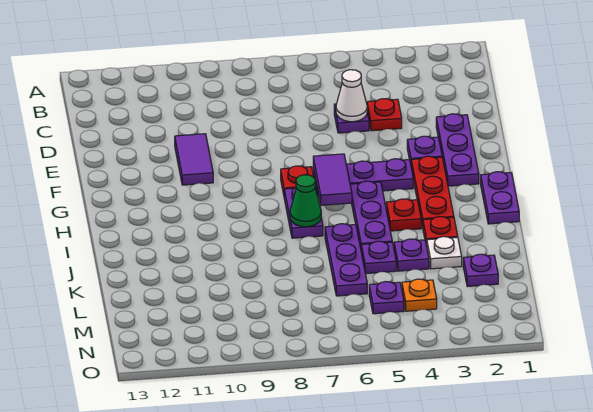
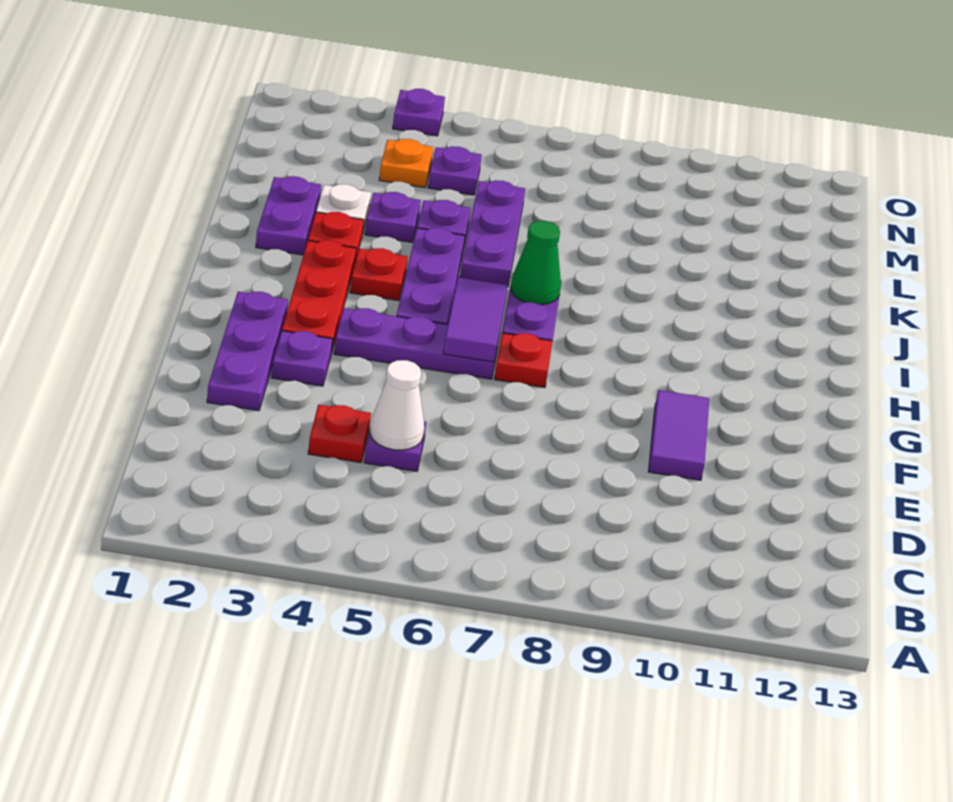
purple 1x2 plate [481,172,519,224] -> purple 1x2 plate moved to [256,176,321,255]
purple 1x1 plate [463,254,498,287] -> purple 1x1 plate moved to [393,89,445,136]

